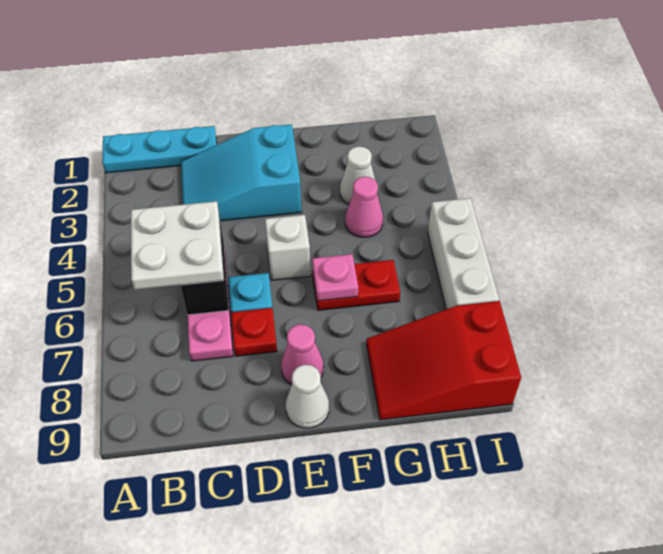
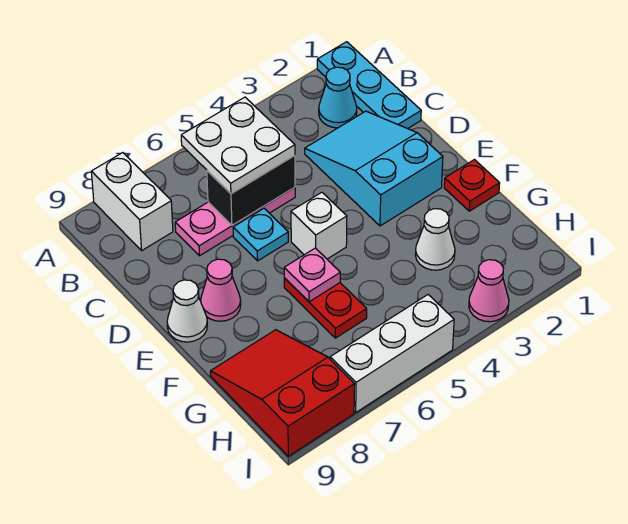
none -> white 1x2 brick [91,153,173,250]
none -> cyan 1x1 cone [319,67,357,128]
red 1x1 plate [231,308,277,356] -> red 1x1 plate moved to [444,160,500,211]
pink 1x1 cone [345,177,383,237] -> pink 1x1 cone moved to [469,260,509,322]

